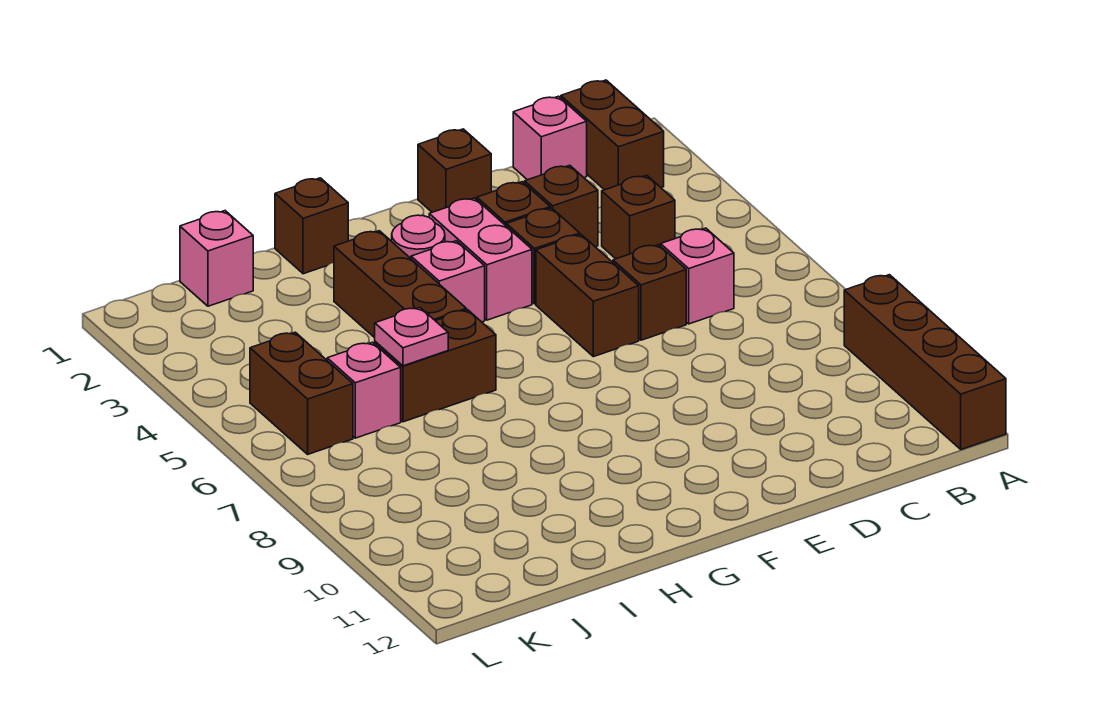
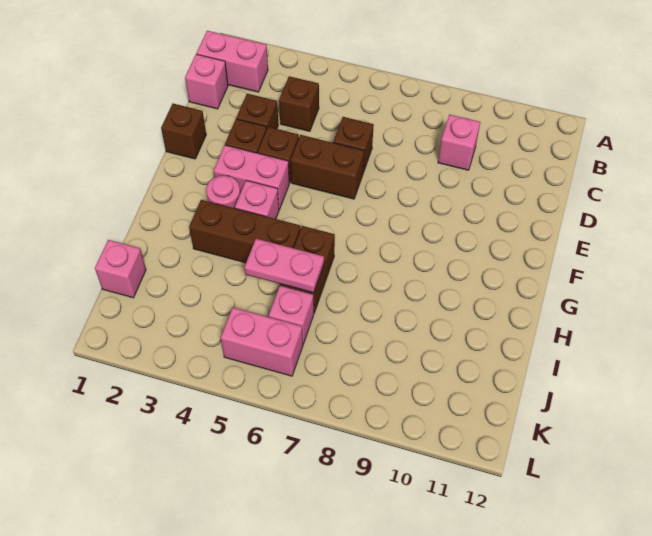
brown 1x4 brick [844,275,1006,449] -> none
brown 1x2 brick [561,80,664,190] -> pink 1x2 brick [196,31,268,92]
pink 1x1 brick [661,228,734,324] -> pink 1x1 brick moved to [438,115,480,170]
brown 1x1 brick [275,178,348,274] -> none
pink 1x1 plate [375,308,448,366] -> pink 1x2 plate [244,239,324,293]
brown 1x2 brick [250,332,353,454] -> pink 1x2 brick [221,307,303,376]

